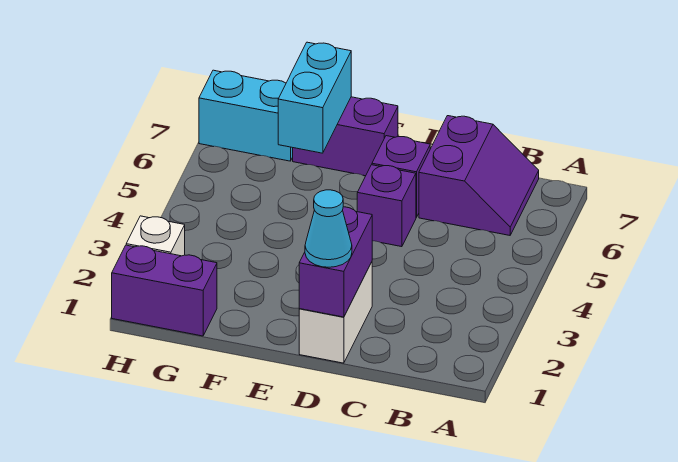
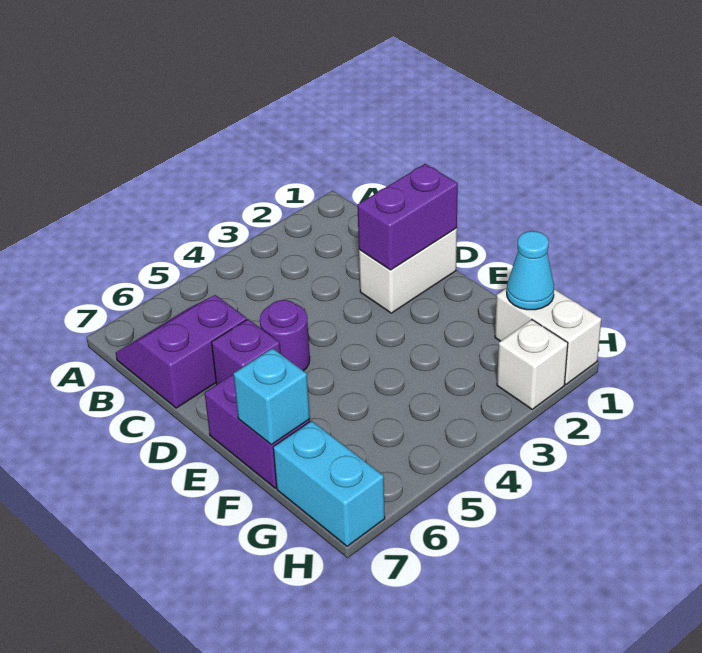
cyan 1x1 cone [305,190,352,267] -> cyan 1x1 cone moved to [507,231,554,310]
purple 1x1 brick [357,165,416,247] -> purple 1x1 round brick [260,300,310,371]
cyan 1x2 brick [278,42,351,153] -> cyan 1x1 brick [234,348,310,445]
purple 1x2 brick [112,245,217,336] -> white 1x2 brick [495,288,601,384]

